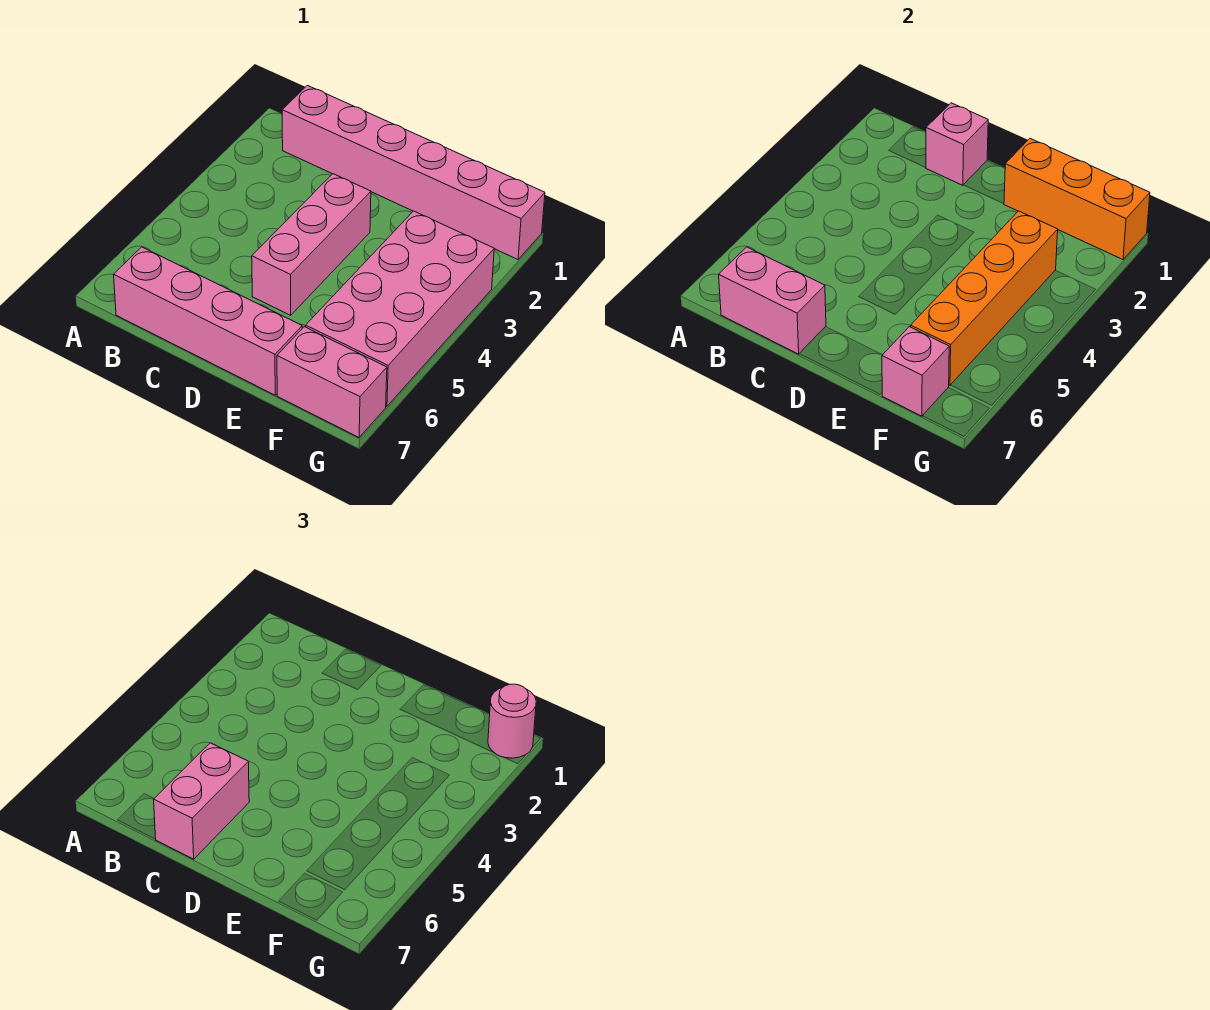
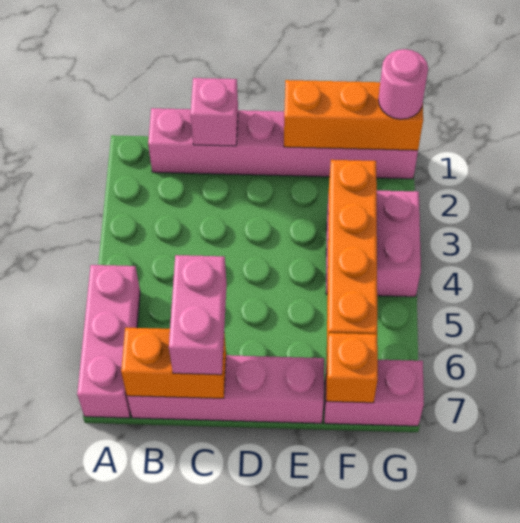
pink 1x2 brick [719,247,826,354] -> orange 1x2 brick [121,328,226,399]
pink 1x3 brick [252,174,371,315] -> pink 1x3 brick moved to [77,265,140,418]
pink 2x4 brick [306,211,494,406] -> pink 2x2 brick [326,191,421,297]
pink 1x1 brick [882,327,949,416] -> orange 1x1 brick [326,333,378,403]

